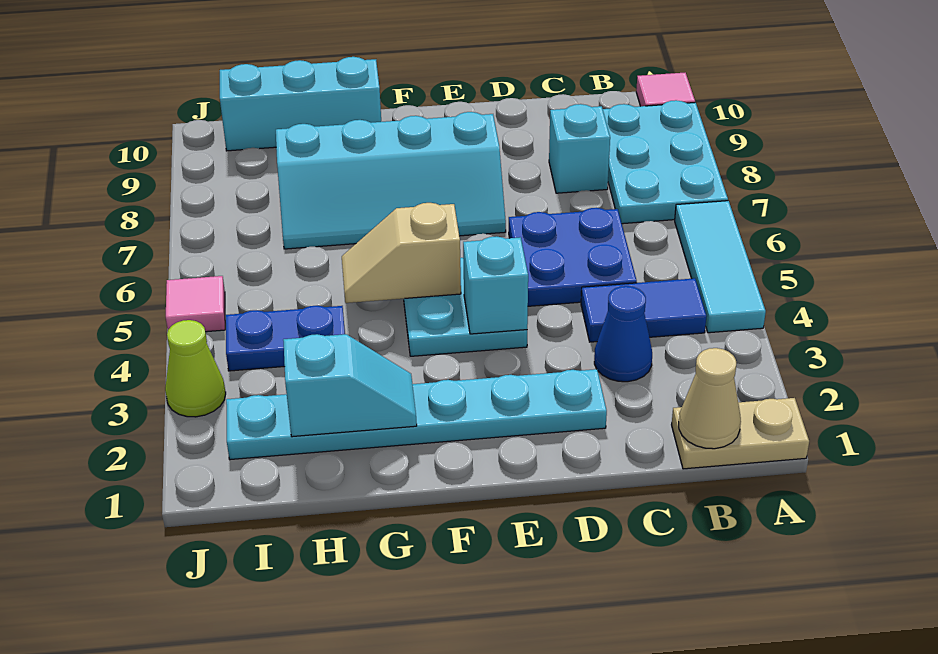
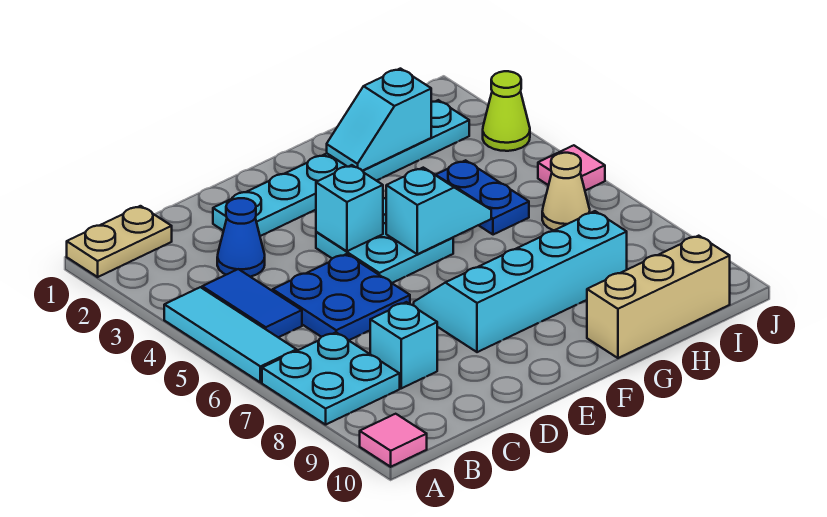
cyan 2x3 plate [603,100,728,224] -> cyan 2x2 plate [262,332,400,425]
tan 1x1 cone [679,348,741,449] -> tan 1x1 cone moved to [542,153,590,230]
blue 1x2 tile [581,278,707,342] -> blue 1x2 tile turned to [202,269,302,337]
tan 1x2 slope [342,203,461,303] -> cyan 1x2 slope [386,168,491,254]
cyan 1x3 brick [220,57,381,151] -> tan 1x3 brick [587,236,730,358]
blue 1x2 plate [226,306,345,371] -> blue 1x2 plate turned to [436,160,529,235]

